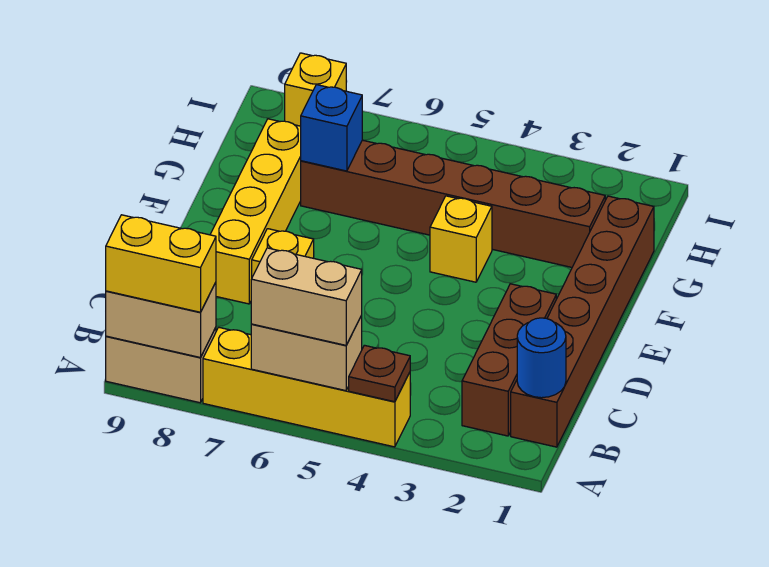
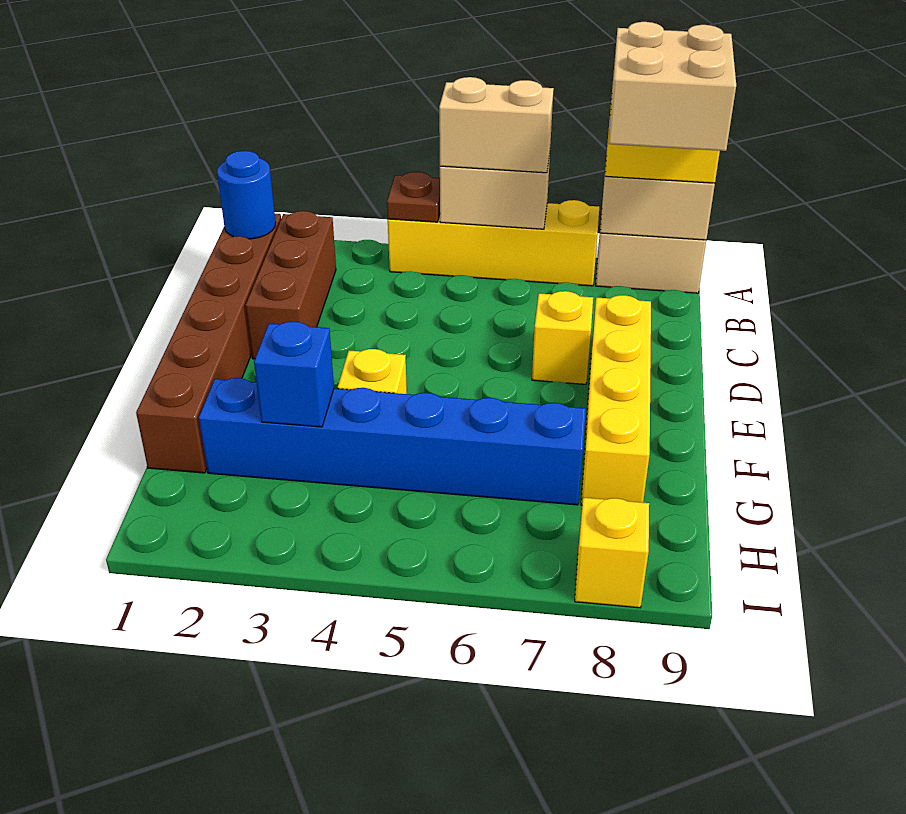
none -> tan 2x2 brick [609,22,736,151]
brown 1x6 brick [301,140,605,267] -> blue 1x6 brick [199,378,586,505]
blue 1x1 brick [301,85,362,171] -> blue 1x1 brick moved to [254,322,334,427]

